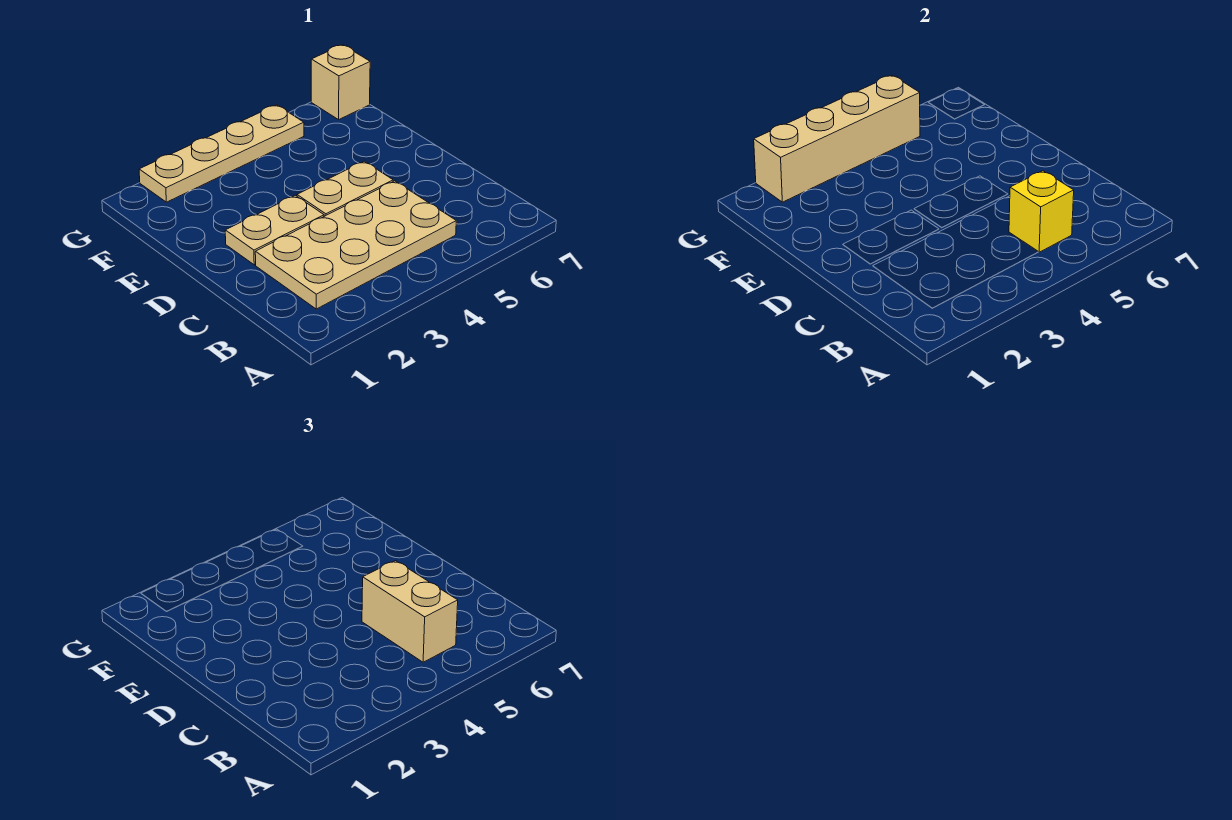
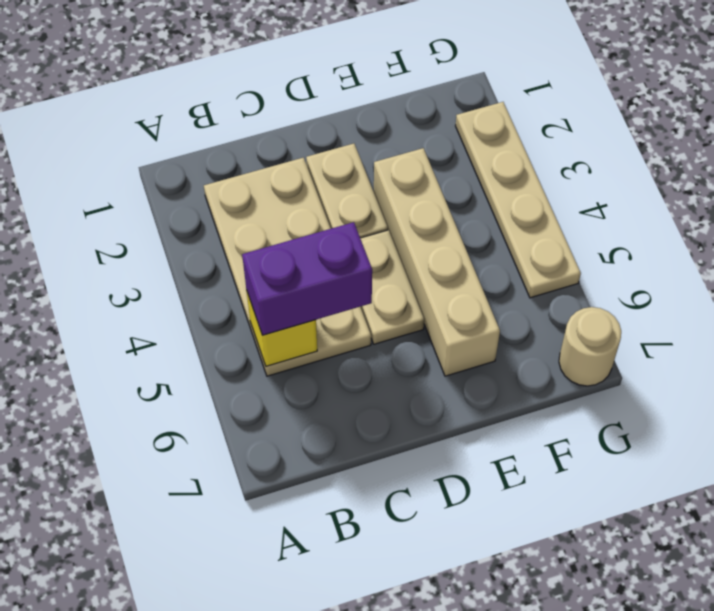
tan 1x2 brick [362,561,458,662] -> purple 1x2 brick [242,222,372,335]
tan 1x4 brick [754,75,920,202] -> tan 1x4 brick moved to [374,148,500,376]
tan 1x1 brick [311,45,370,120] -> tan 1x1 round brick [559,307,621,386]

